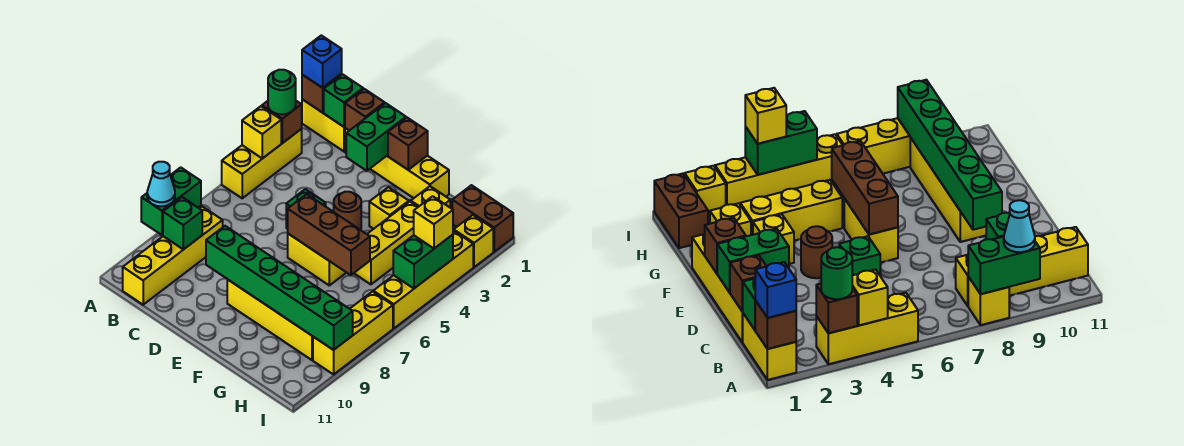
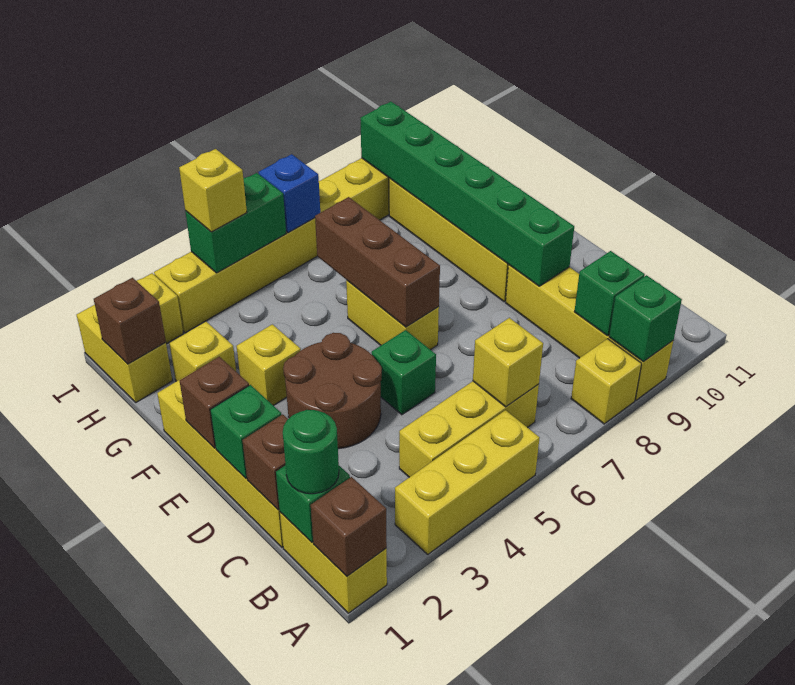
blue 1x1 brick [302,35,342,88] -> blue 1x1 brick moved to [258,154,320,233]
brown 1x1 brick [262,101,302,143] -> brown 1x1 brick moved to [94,278,166,364]
green 1x1 round brick [268,70,296,114] -> green 1x1 round brick moved to [283,410,339,494]
yellow 1x1 brick [242,106,281,158] -> yellow 1x1 brick moved to [473,318,543,407]
green 1x2 brick [141,167,201,235] -> green 1x1 brick [609,275,682,362]
cyan 1x1 cone [147,162,175,206] -> none
yellow 1x4 brick [123,207,223,305] -> yellow 1x4 brick turned to [506,265,673,400]
green 1x2 brick [346,103,406,171] -> green 1x1 brick [210,385,281,478]
brown 1x1 round brick [334,192,361,230] -> brown 2x2 round brick [283,333,382,449]
yellow 1x3 brick [354,202,418,284] -> yellow 1x3 brick moved to [399,381,539,477]
brown 1x2 brick [452,185,513,252] -> yellow 1x2 brick [77,305,172,402]

